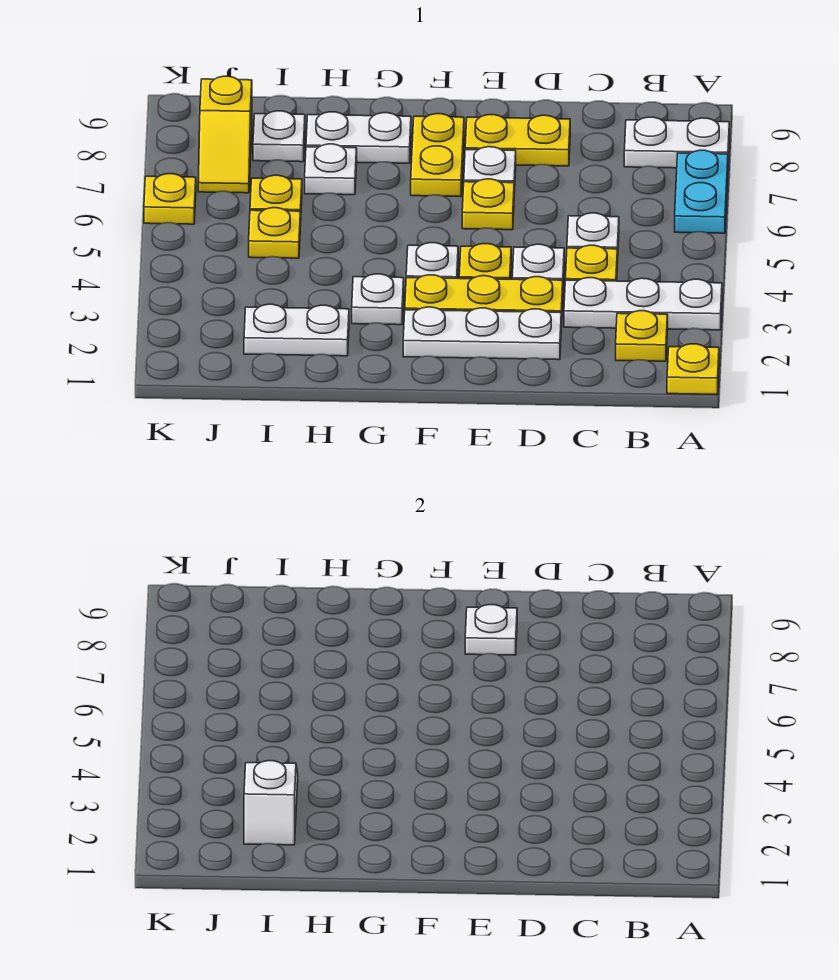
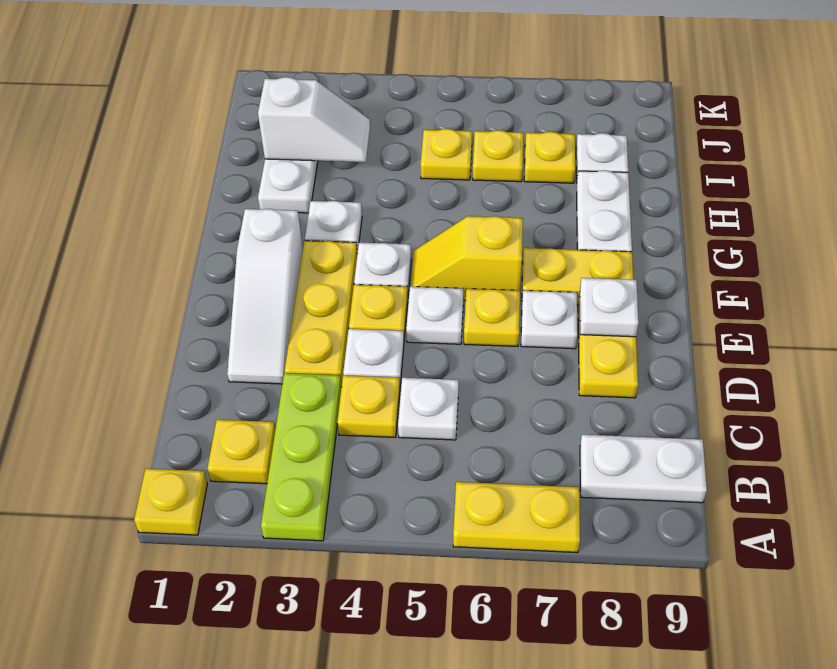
white 1x3 plate [564,278,722,330] -> lime 1x3 plate [261,373,342,541]
cyan 1x2 plate [675,150,728,233] -> yellow 1x2 plate [453,482,580,553]
white 1x2 plate [624,117,729,168] -> white 1x2 plate turned to [580,435,707,503]
white 1x3 plate [403,307,561,360] -> white 1x3 slope [227,209,303,384]
white 1x1 plate [305,144,357,195] -> white 1x1 plate moved to [406,287,464,344]
yellow 1x2 slope [198,76,252,193] -> yellow 1x2 slope moved to [411,216,523,300]
yellow 1x1 plate [144,174,196,224] -> yellow 1x1 plate moved to [524,132,575,183]

